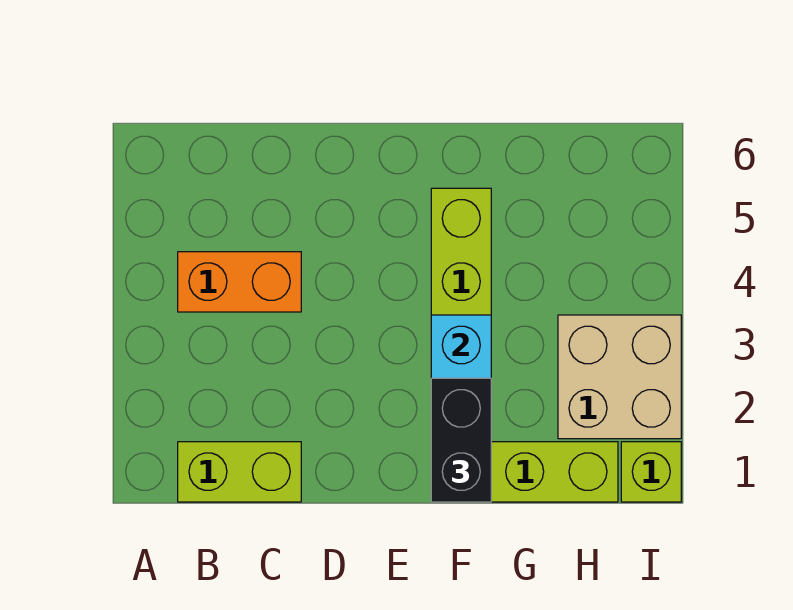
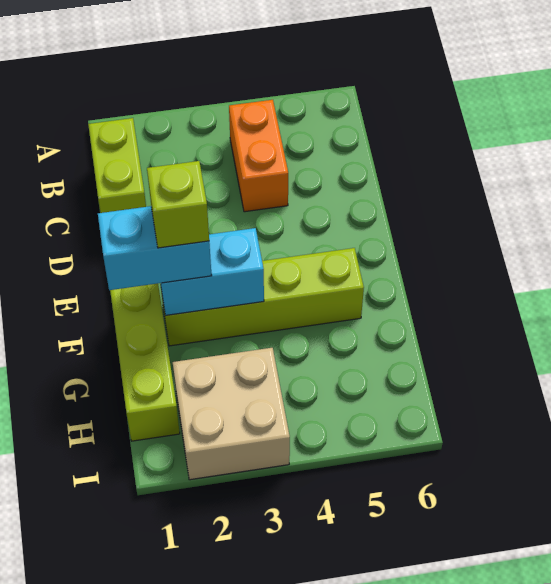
black 1x2 brick [431,378,491,502] -> cyan 1x2 brick [98,206,212,290]
lime 1x1 brick [621,442,681,502] -> lime 1x1 brick moved to [147,161,209,248]

